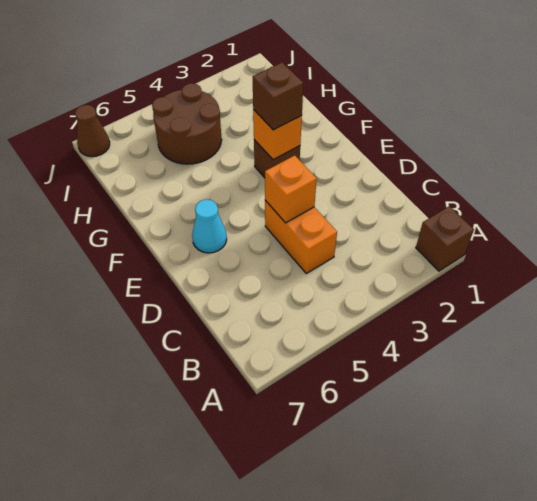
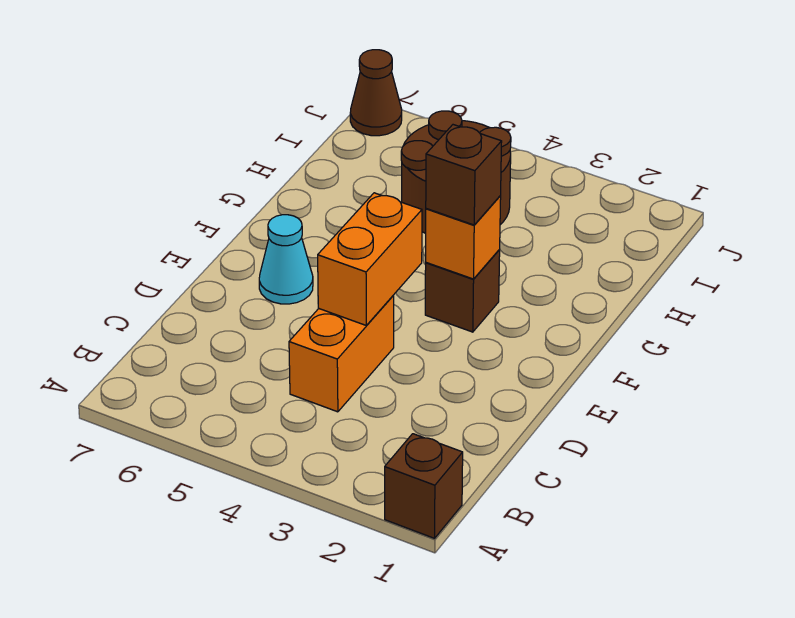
orange 1x1 brick [265,155,317,223] -> orange 1x2 brick [318,193,422,326]

